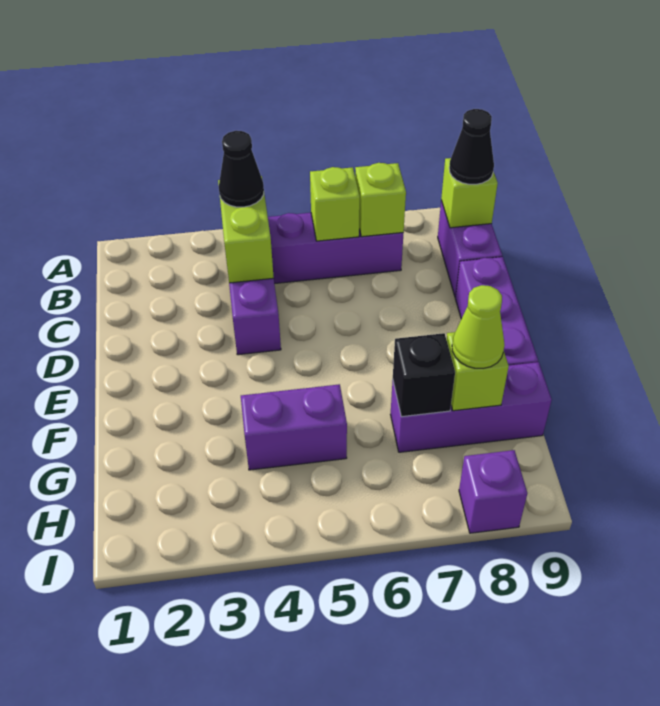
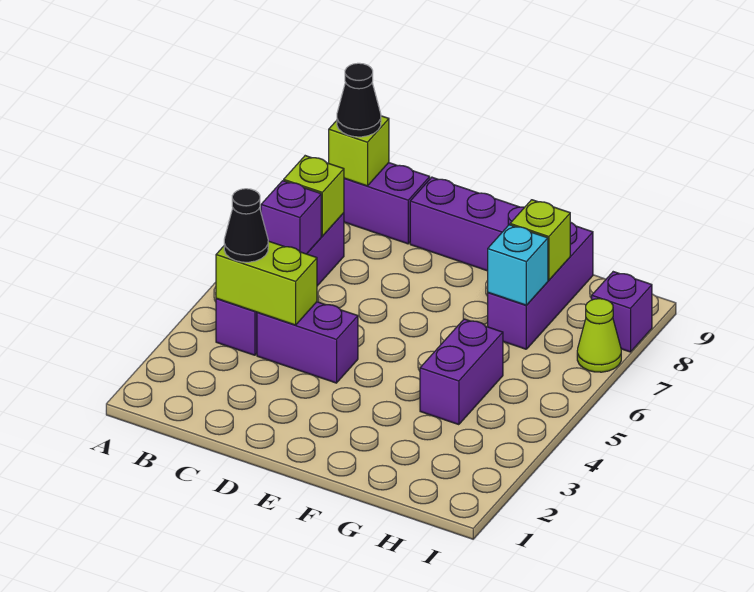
lime 1x1 brick [310,167,360,241] -> purple 1x1 brick [261,181,321,254]
black 1x1 brick [393,333,455,417] -> cyan 1x1 brick [488,225,548,305]
lime 1x1 cone [452,285,504,368] -> lime 1x1 cone moved to [577,299,621,372]

